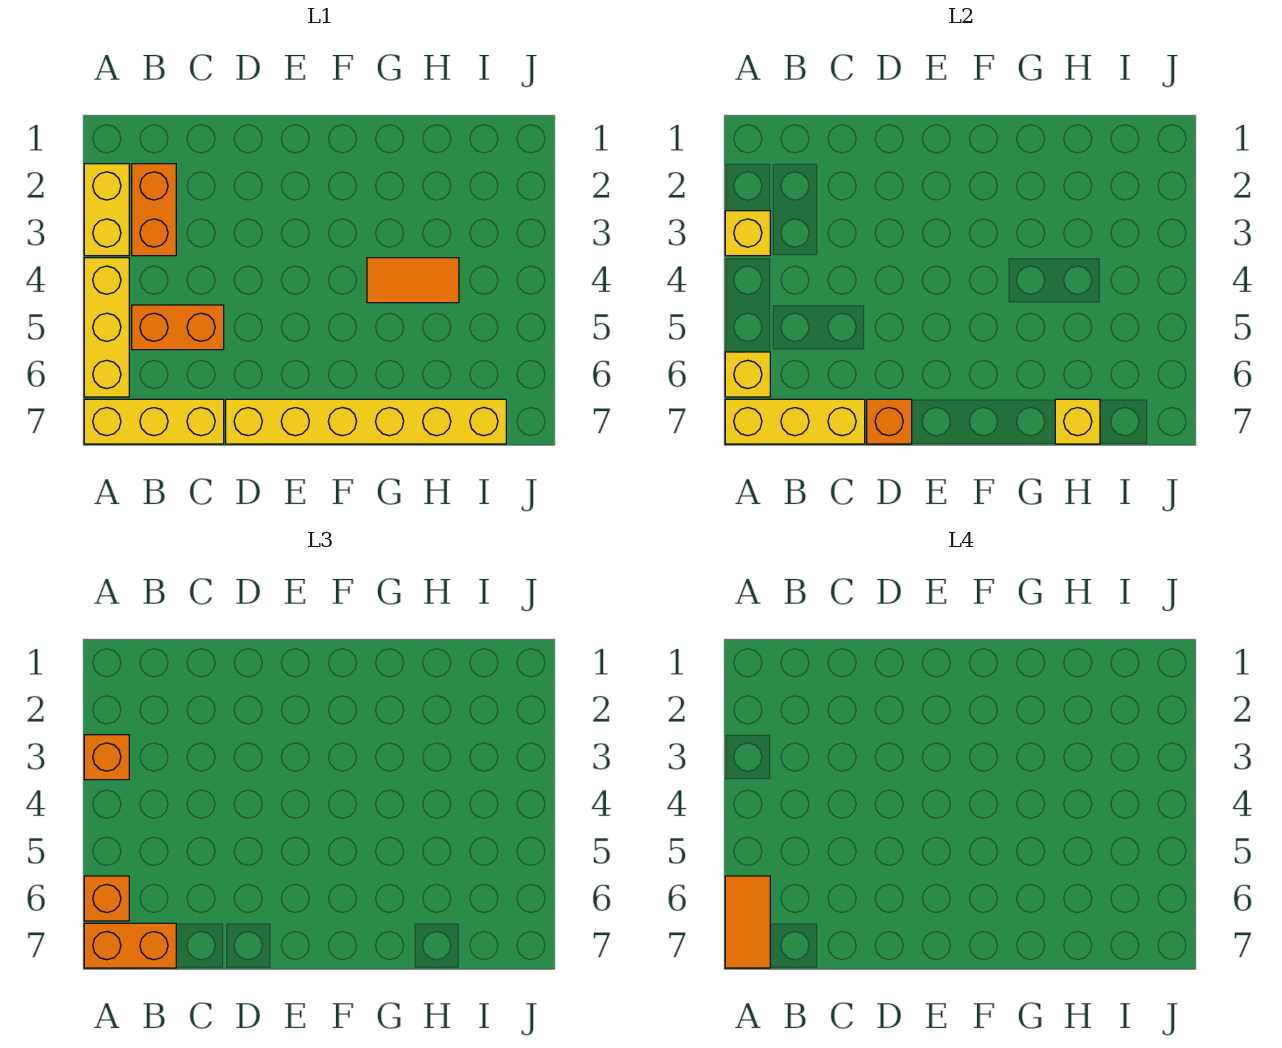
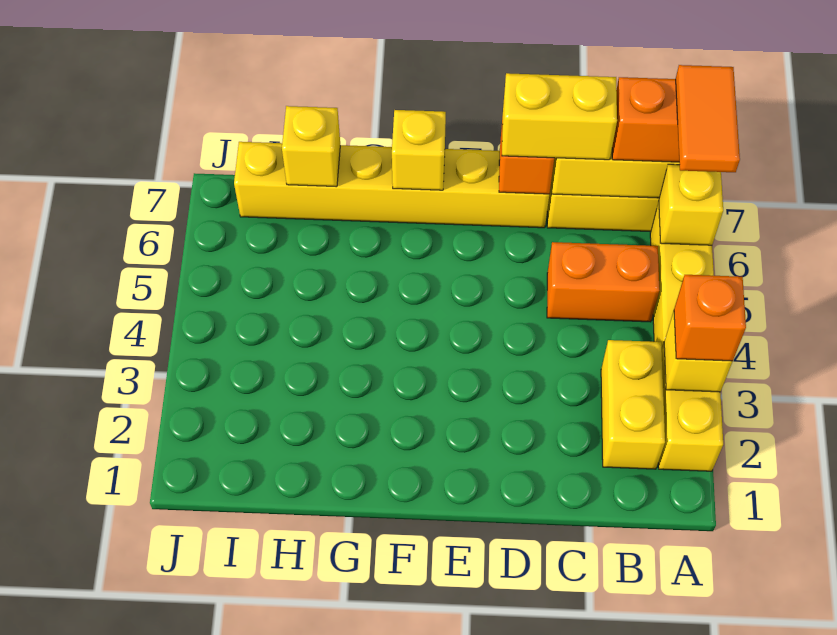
orange 1x1 brick [84,876,129,921] -> none
orange 1x2 brick [132,164,176,256] -> yellow 1x2 brick [601,340,665,469]
none -> yellow 1x2 brick [502,73,617,160]
none -> yellow 1x1 brick [392,110,446,190]
orange 1x2 tile [367,258,459,303] -> none

